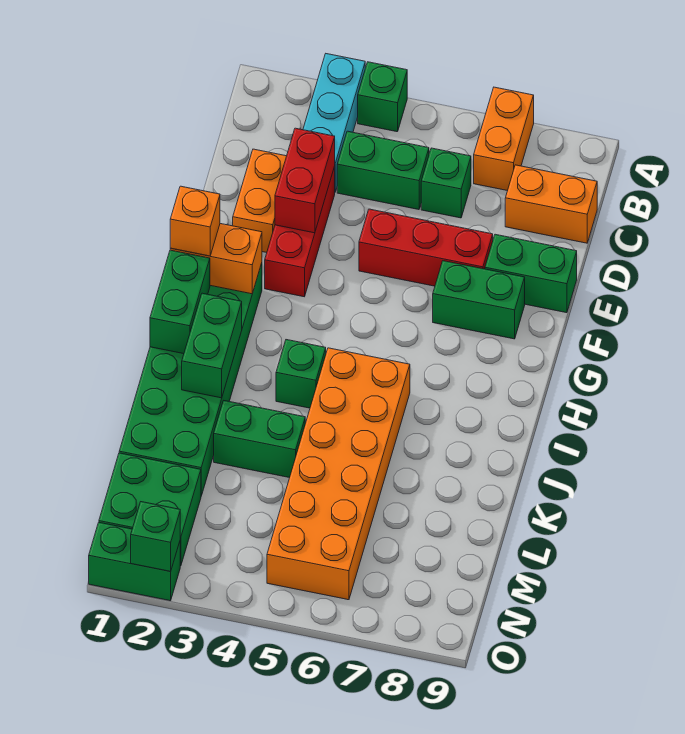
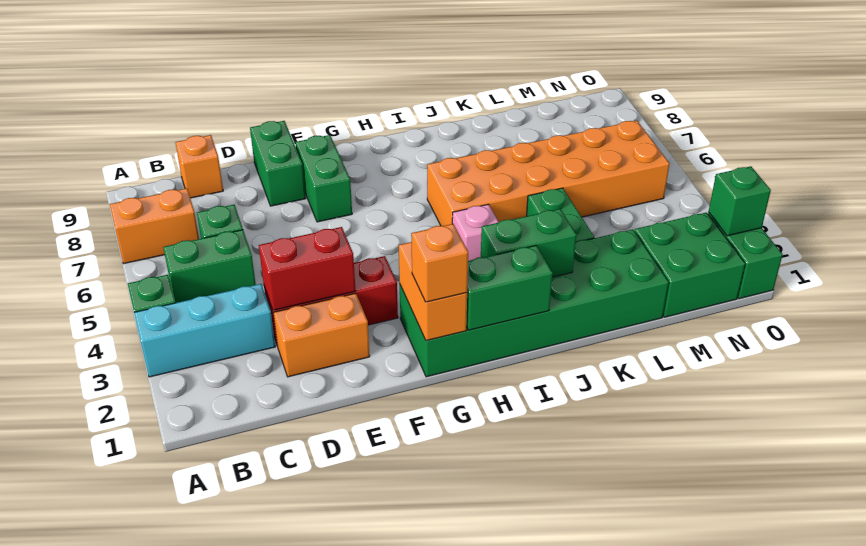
green 1x2 brick [337,131,429,210] -> green 1x2 brick turned to [163,230,256,303]
orange 1x2 brick [505,165,597,243] -> orange 1x1 brick [175,135,223,198]
red 1x3 brick [359,209,493,286] -> none
green 1x1 brick [276,340,326,408] -> pink 1x1 brick [452,204,499,261]

